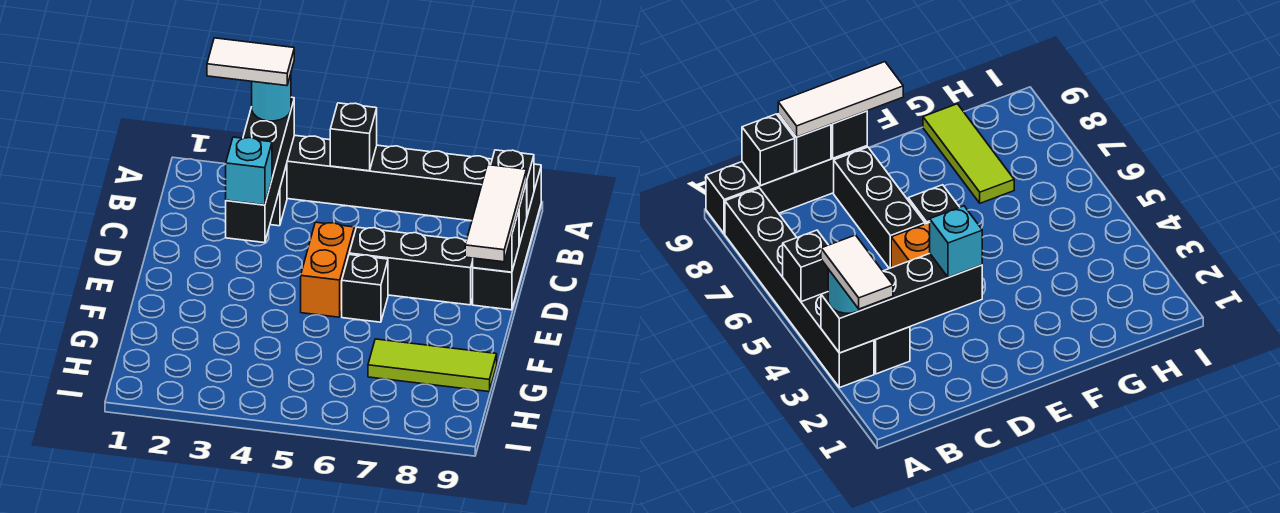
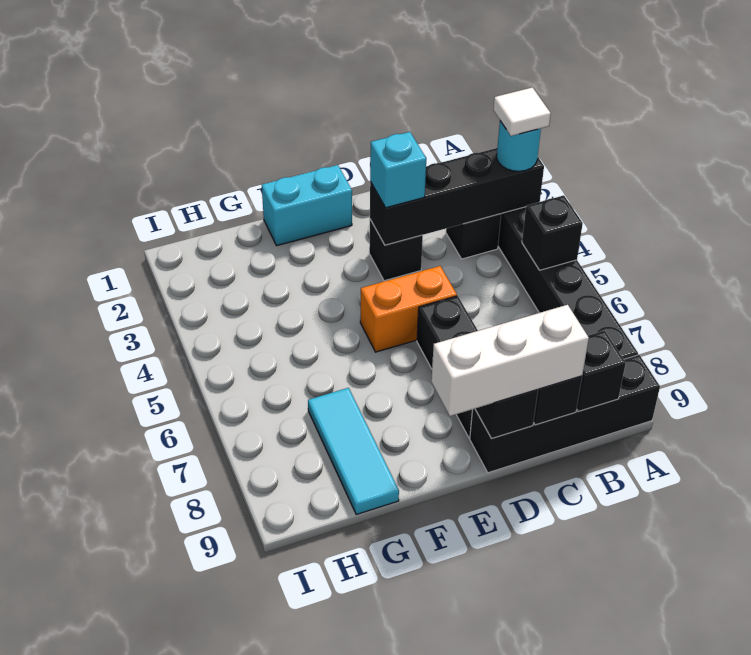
white 1x2 tile [207,38,294,86] -> white 1x1 tile [493,87,551,136]
white 1x3 tile [465,165,527,262] -> white 1x3 brick [431,305,589,416]
none -> cyan 1x2 brick [262,165,352,246]
black 1x1 brick [342,255,388,322] -> black 1x1 brick moved to [369,220,423,281]
lime 1x3 tile [368,339,497,392] -> cyan 1x3 tile [308,388,399,514]

